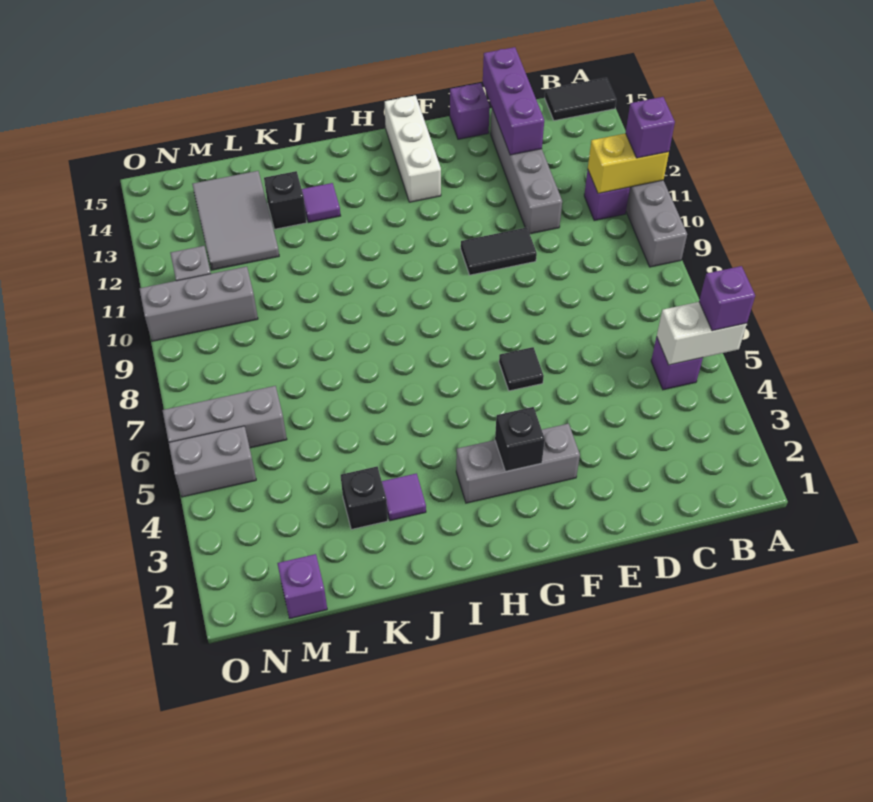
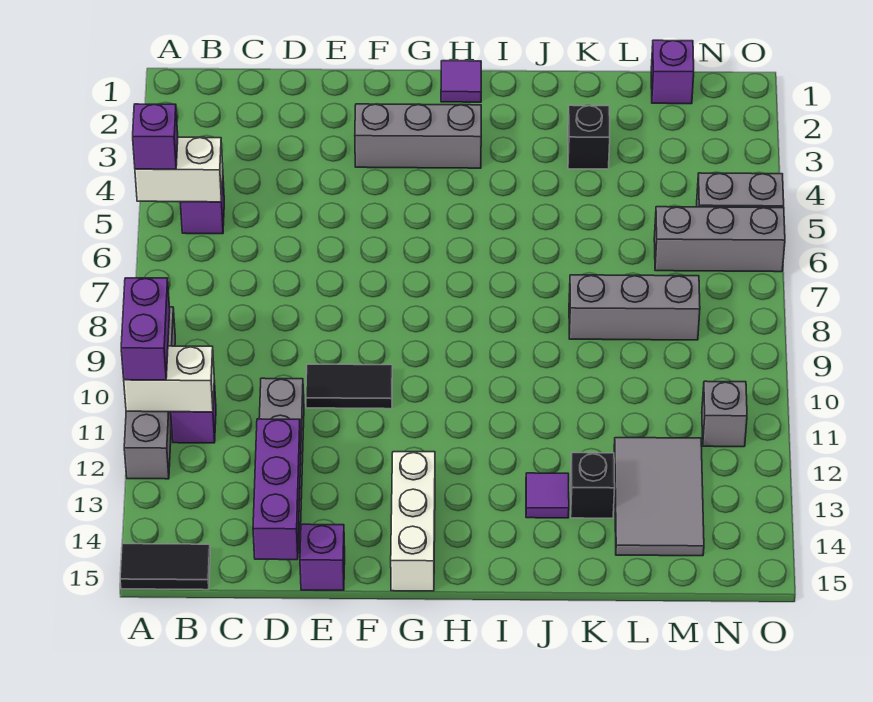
yellow 1x2 brick [588,133,669,193] -> white 1x2 brick [124,346,214,412]
purple 1x1 brick [626,97,675,158] -> purple 1x2 brick [121,278,170,380]
black 1x1 tile [499,347,544,391] -> none
black 1x1 brick [495,407,545,471] -> none
purple 1x1 tile [382,473,426,521] -> purple 1x1 tile moved to [441,61,481,102]
grey 1x3 brick [140,267,258,341] -> grey 1x3 brick moved to [569,275,700,340]

